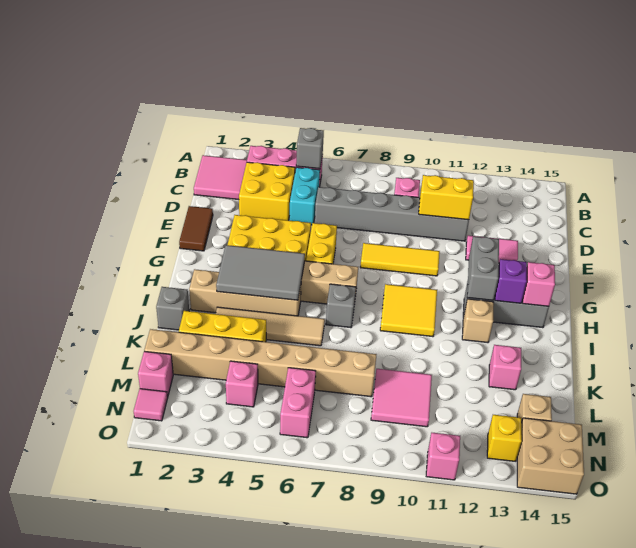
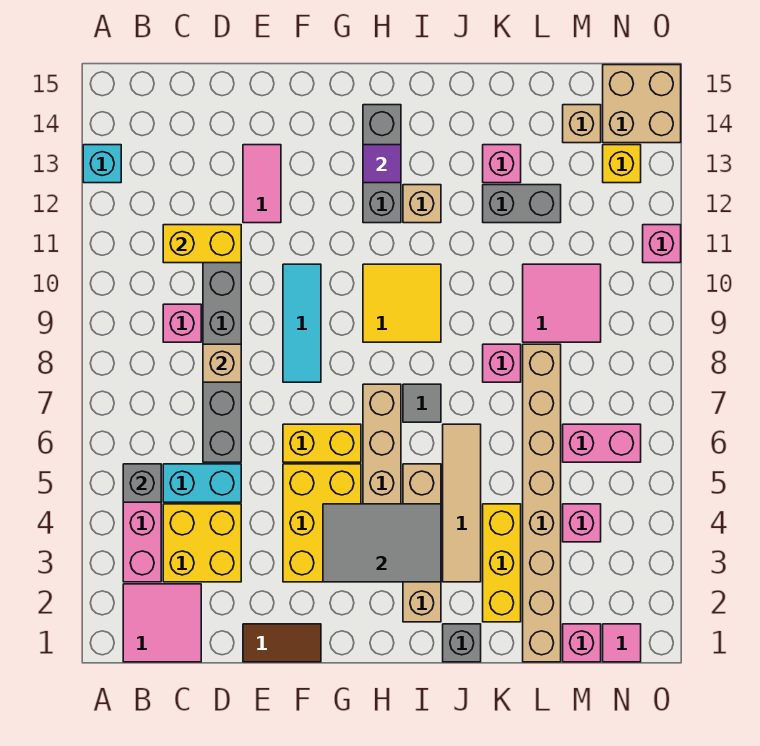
none -> cyan 1x1 brick [83,145,121,183]
none -> tan 1x1 brick [203,344,241,382]
yellow 1x2 brick [419,175,474,220] -> yellow 1x2 brick turned to [163,225,241,263]
yellow 1x3 tile [360,243,440,276] -> cyan 1x3 tile [283,264,321,382]
grey 1x2 brick [467,236,499,300] -> grey 1x2 brick moved to [483,185,561,223]
grey 2x3 tile [216,245,305,300] -> grey 2x3 tile turned to [323,504,441,582]
purple 1x1 brick [495,259,527,303] -> purple 1x1 tile [363,145,401,183]
pink 1x1 brick [523,262,555,306] -> pink 1x1 brick moved to [483,344,521,382]
grey 1x1 brick [326,284,356,328] -> grey 1x1 tile [403,384,441,422]

